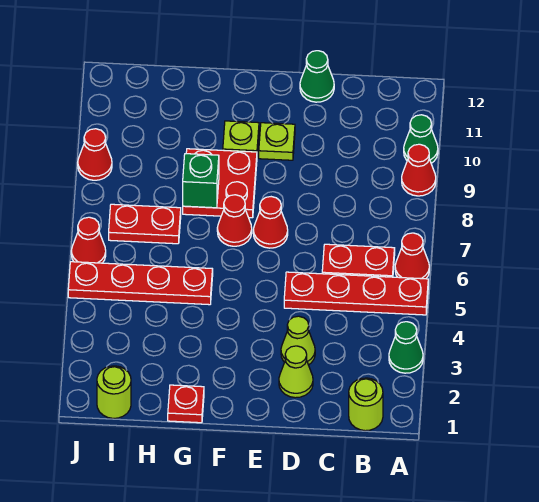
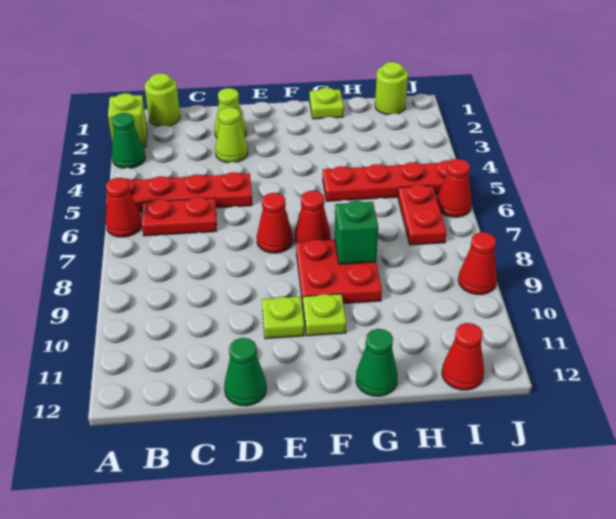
none -> lime 1x1 brick [108,93,147,147]
red 1x1 cone [402,144,436,196] -> red 1x1 cone moved to [442,323,484,390]
green 1x1 cone [404,115,438,163] -> green 1x1 cone moved to [356,329,398,396]
red 1x1 plate [168,385,204,423] -> lime 1x1 plate [310,88,344,119]
red 1x2 plate [109,204,181,244] -> red 1x2 plate turned to [398,184,446,245]

